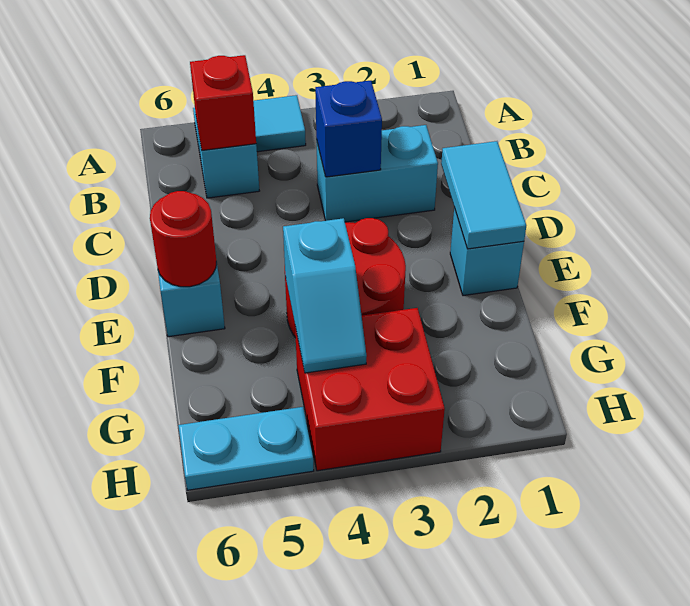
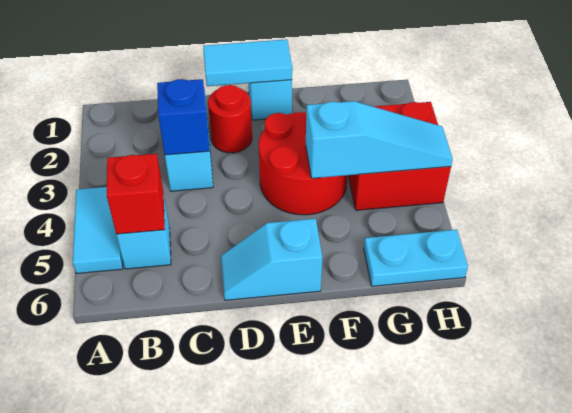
red 1x1 round brick [150,191,216,287] -> red 1x1 round brick moved to [208,85,252,153]
cyan 1x2 slope [283,218,367,373] -> cyan 1x3 slope [306,101,453,178]
cyan 1x2 plate [178,407,314,490] -> cyan 1x2 plate turned to [364,230,468,286]

